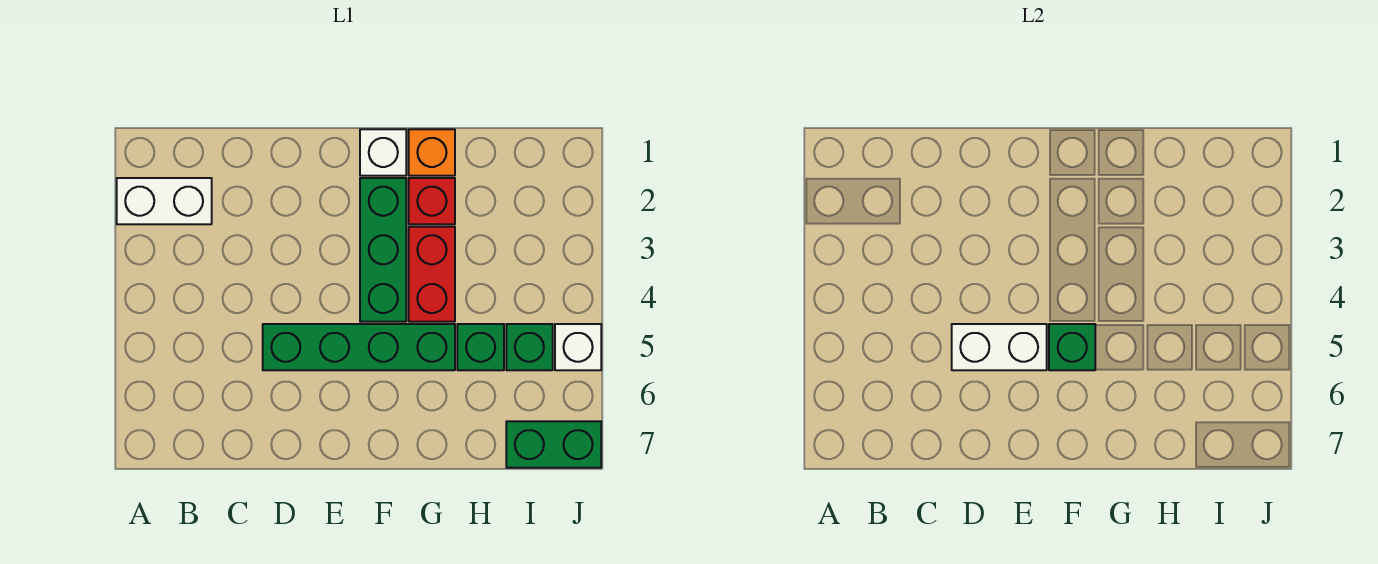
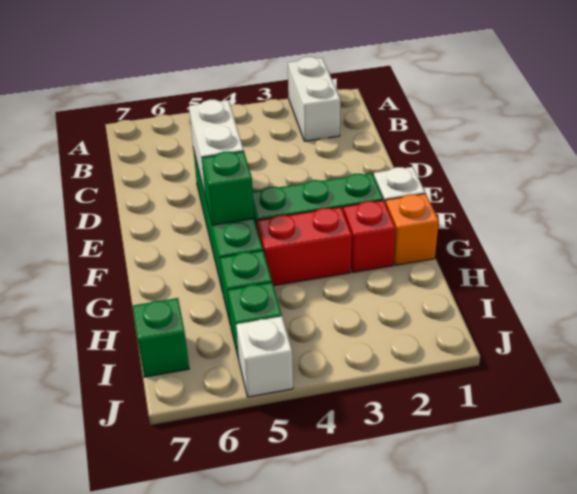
green 1x2 brick [506,421,601,468] -> green 1x1 brick [132,298,189,377]

